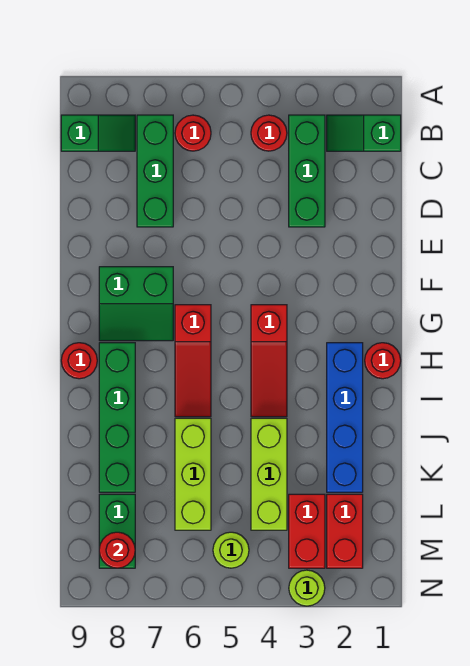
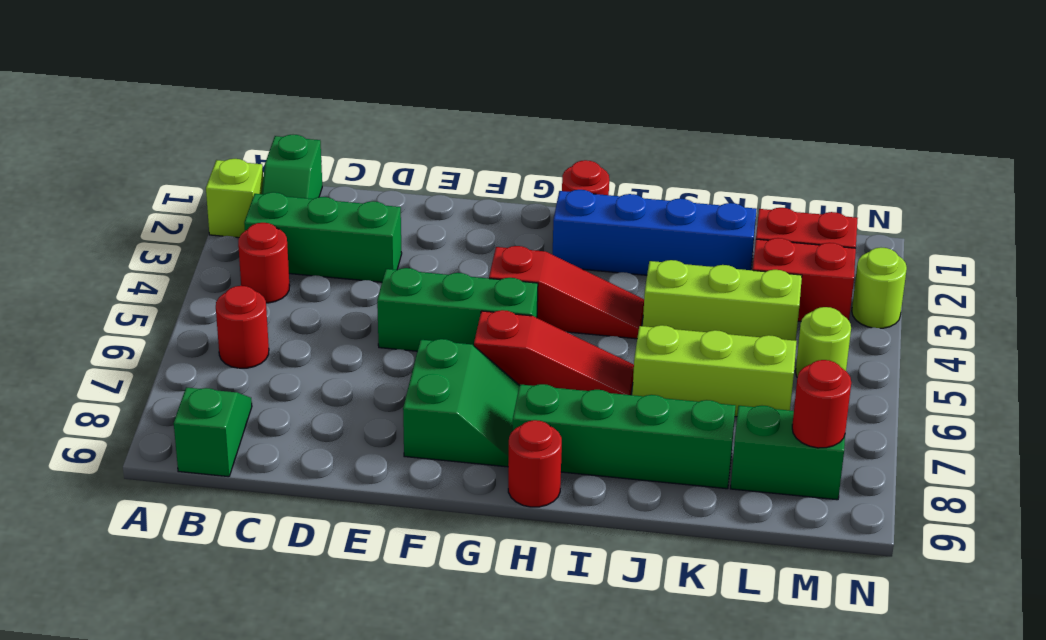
none -> lime 1x1 brick [206,159,263,238]
green 1x3 brick [137,115,173,227] -> green 1x3 brick moved to [377,268,538,351]

